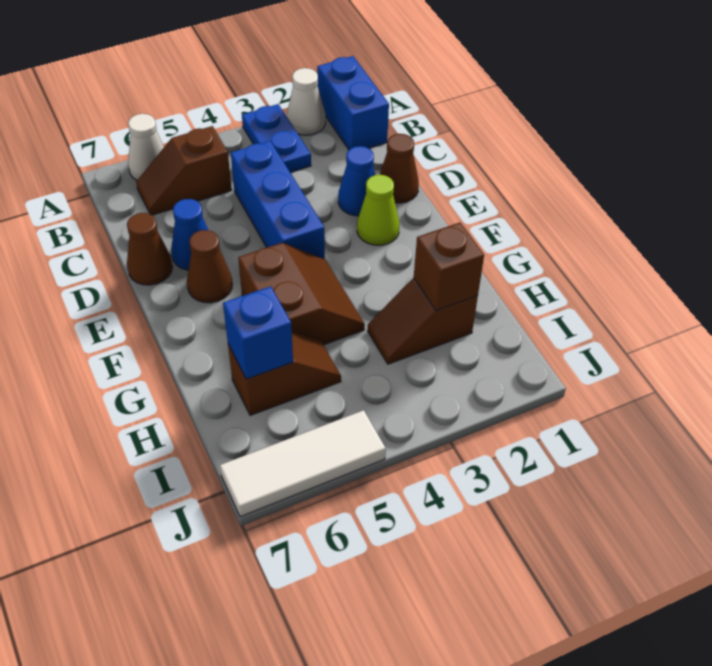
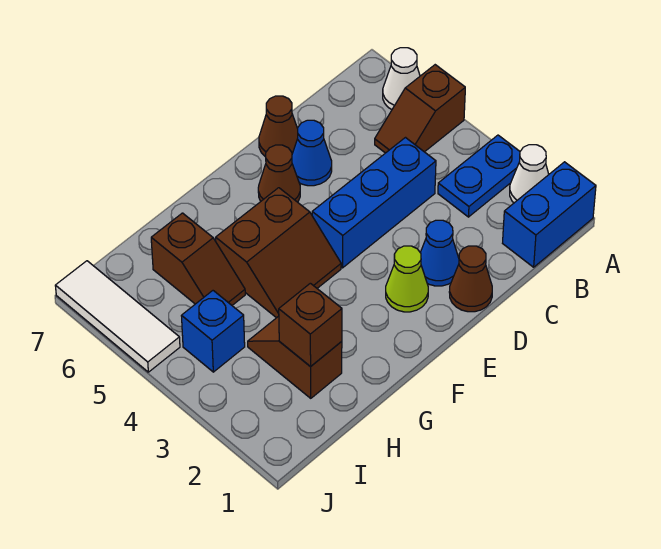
brown 1x2 slope [136,126,232,215] -> brown 1x2 slope turned to [375,65,465,153]
blue 1x1 brick [223,287,293,379] -> blue 1x1 brick moved to [182,291,245,372]

